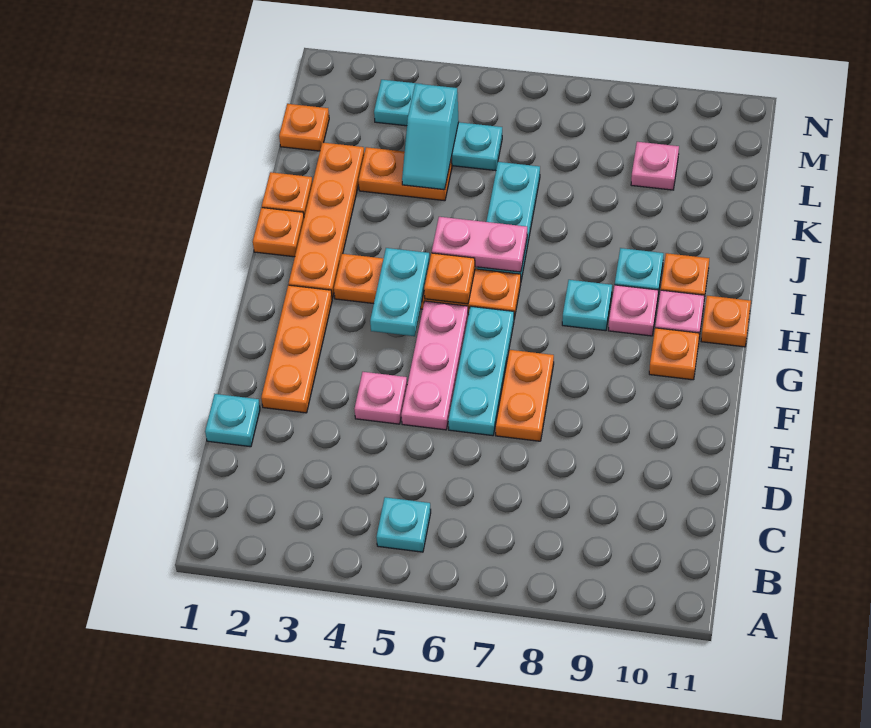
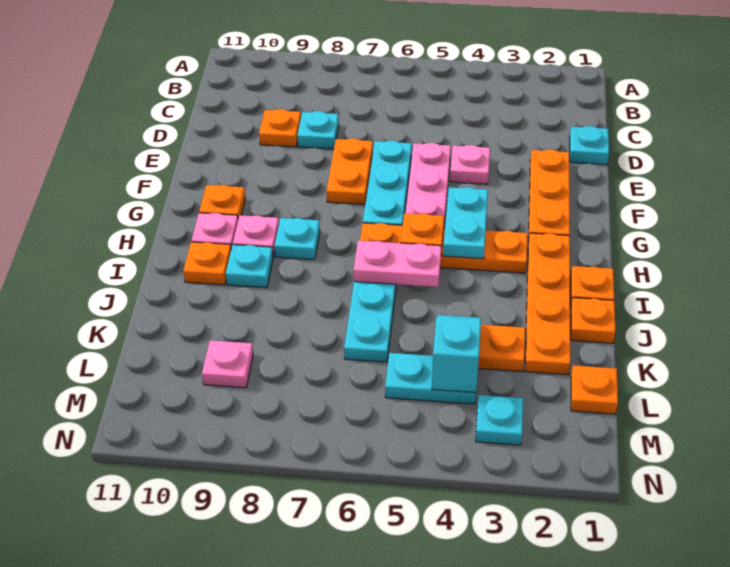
cyan 1x1 plate [376,497,431,552] -> cyan 1x1 plate moved to [297,111,339,149]
orange 1x1 plate [701,296,751,347] -> orange 1x1 plate moved to [259,109,301,147]

